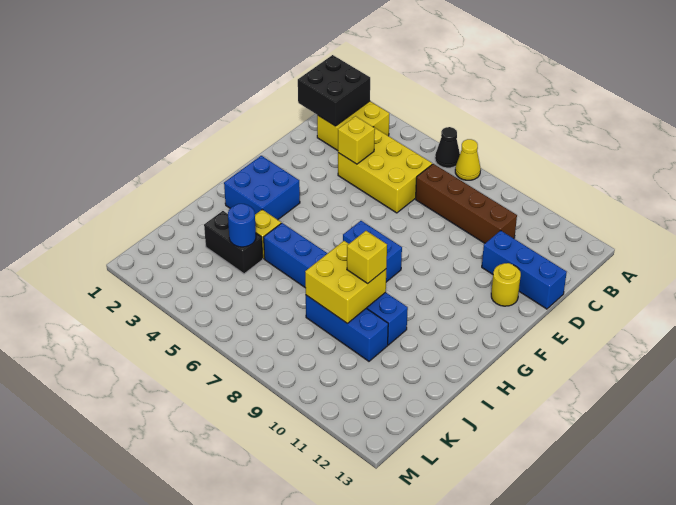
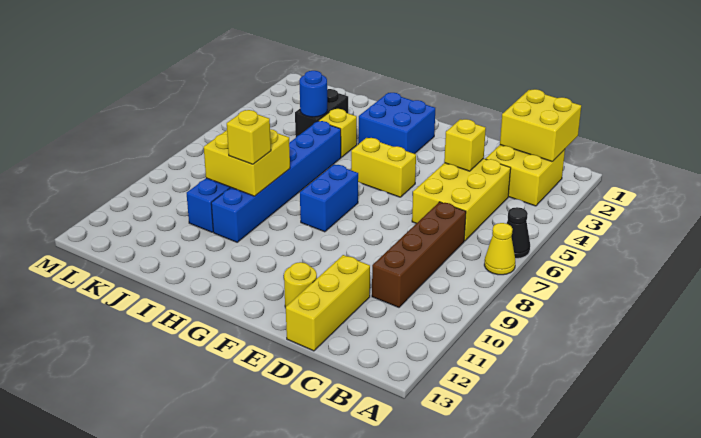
black 2x2 brick [298,55,370,126] -> yellow 2x2 brick [500,89,581,162]
blue 1x3 brick [482,231,567,309] -> yellow 1x3 brick [286,255,370,351]
none -> yellow 1x2 brick [351,138,416,197]

